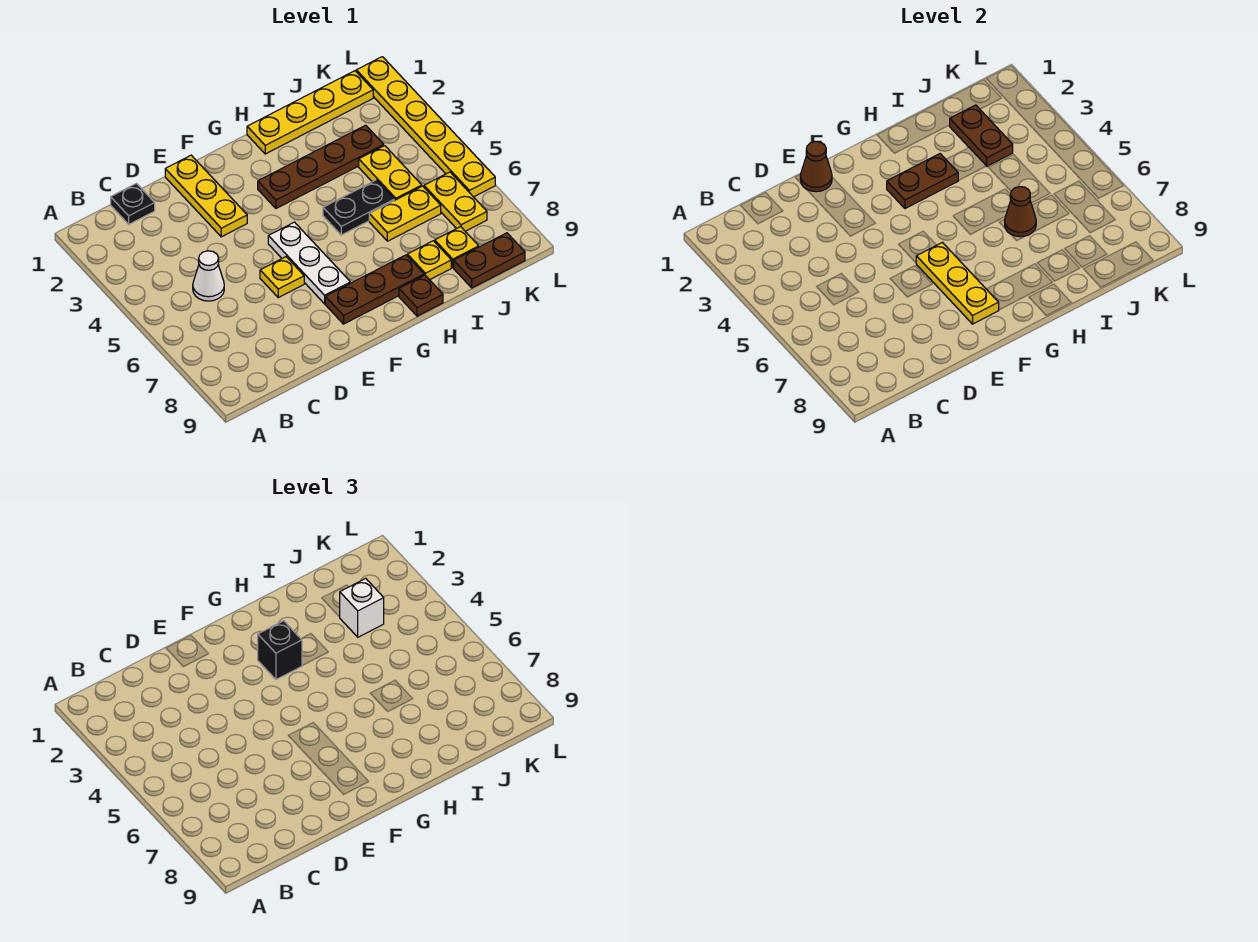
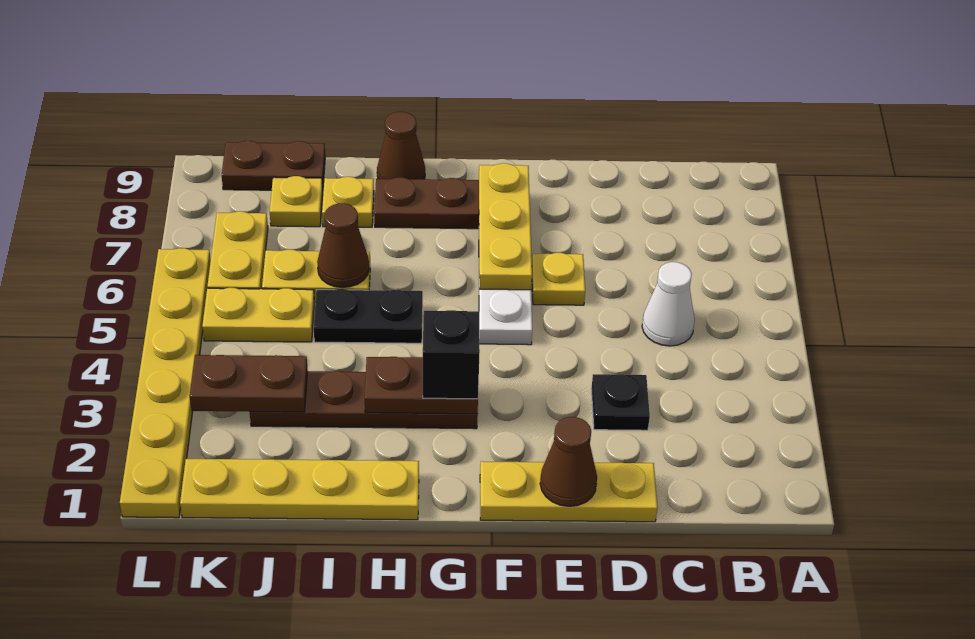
black 1x1 plate [111,184,155,224] -> black 1x1 plate moved to [591,374,650,430]
yellow 1x3 plate [165,155,247,237] -> yellow 1x3 plate turned to [480,461,657,522]
brown 1x1 plate [399,275,443,316] -> brown 1x1 cone [377,112,425,179]
brown 1x2 plate [950,105,1013,166] -> brown 1x2 plate turned to [190,355,308,412]
white 1x1 brick [340,578,384,637] -> none
yellow 1x2 plate [359,146,422,200] -> yellow 1x2 plate turned to [202,288,315,342]

